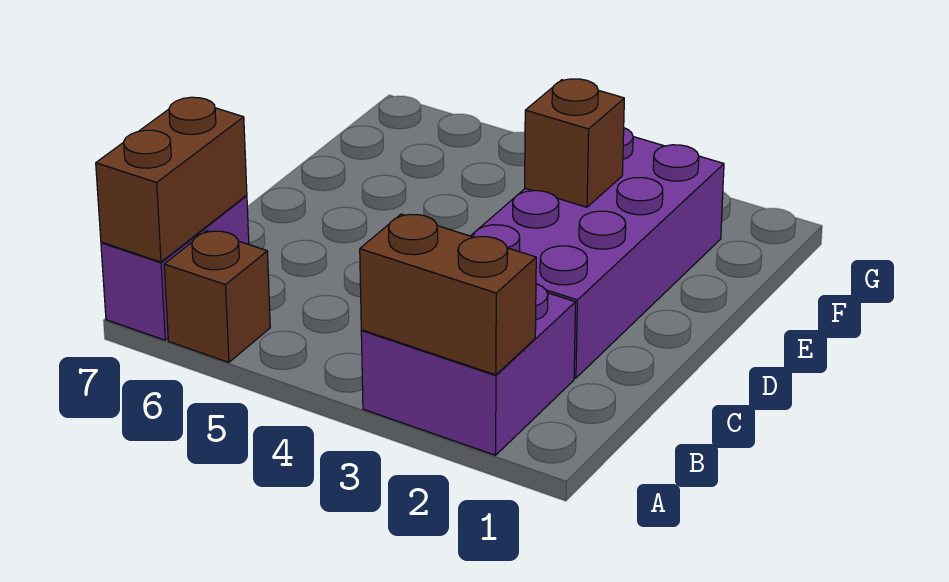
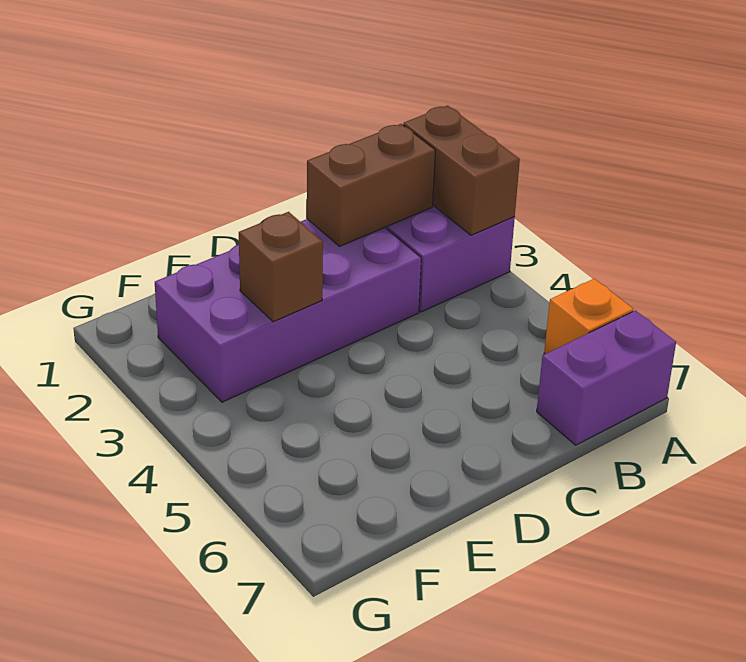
brown 1x1 brick [164,231,270,362] -> orange 1x1 brick [544,279,633,354]
brown 1x2 brick [96,97,247,262] -> brown 1x2 brick moved to [307,124,435,247]

